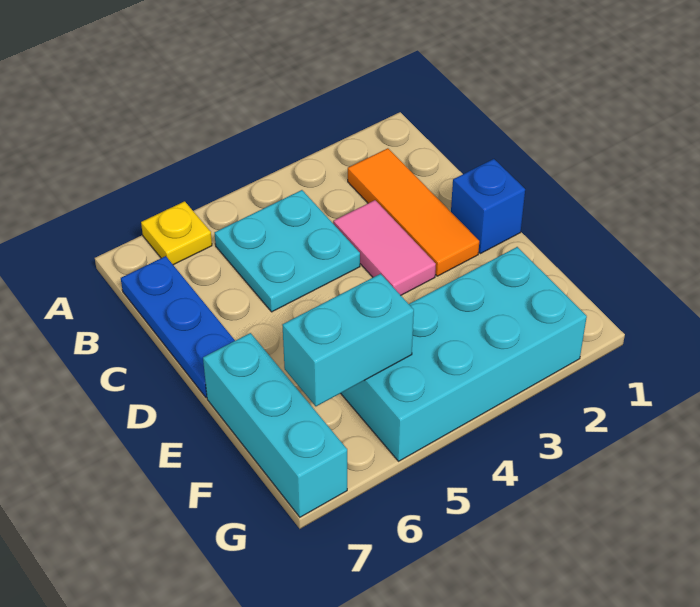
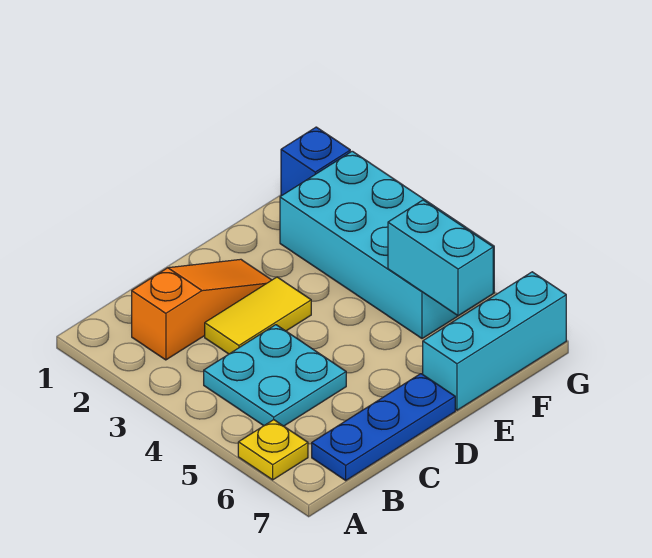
orange 1x3 tile [348,148,479,276] -> orange 1x3 slope [132,259,271,360]
pink 1x2 tile [333,200,436,295] -> yellow 1x2 tile [205,277,311,354]
blue 1x1 brick [451,159,525,254] -> blue 1x1 brick moved to [281,127,350,196]

